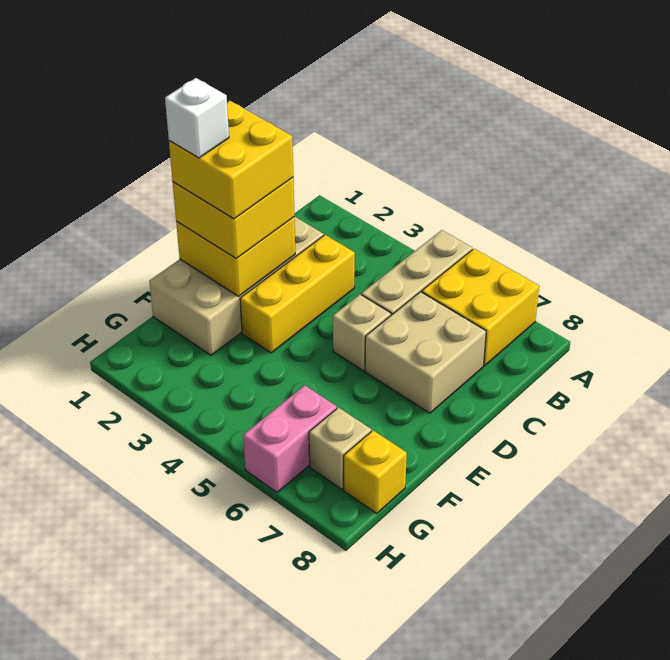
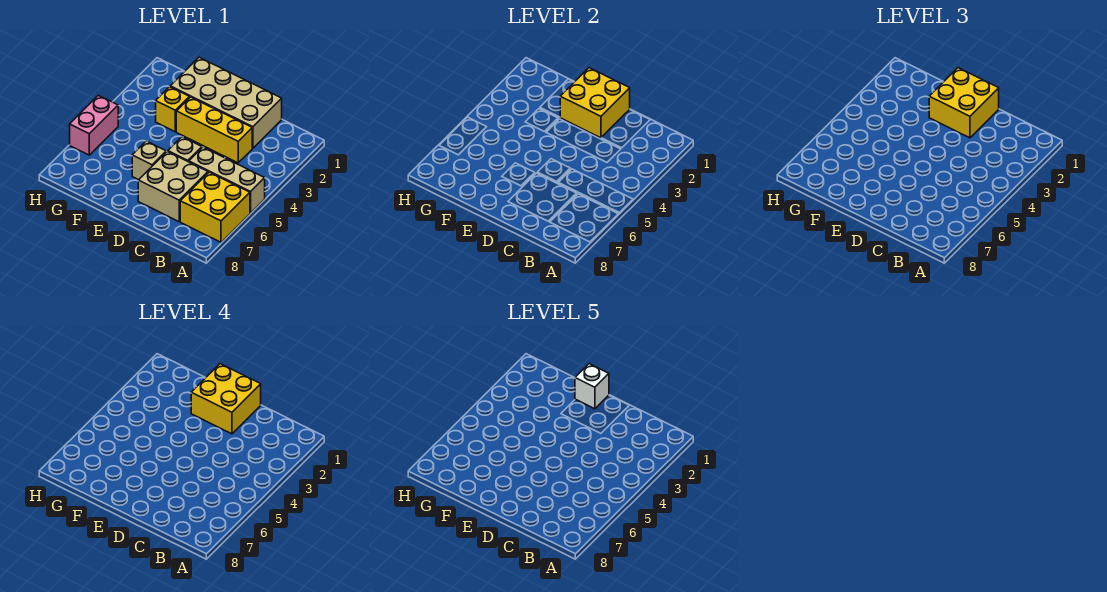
pink 1x2 brick [243,385,337,492] -> pink 1x2 brick turned to [70,95,118,155]
tan 1x1 brick [309,408,371,489] -> tan 1x1 brick moved to [132,141,166,180]
yellow 1x1 brick [344,430,407,513] -> yellow 1x1 brick moved to [156,87,189,132]

